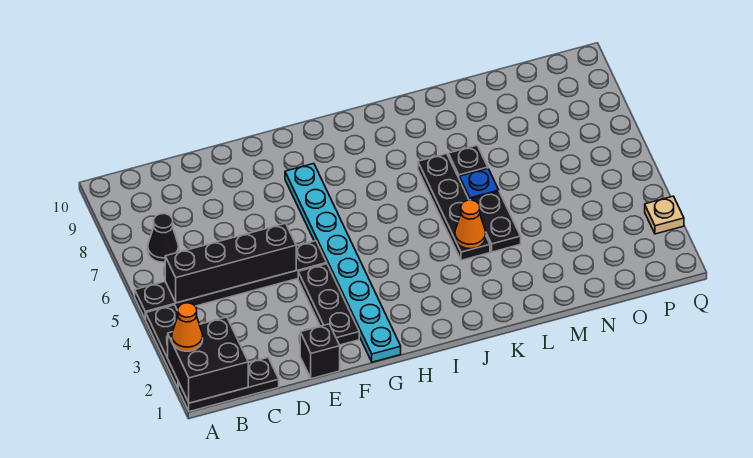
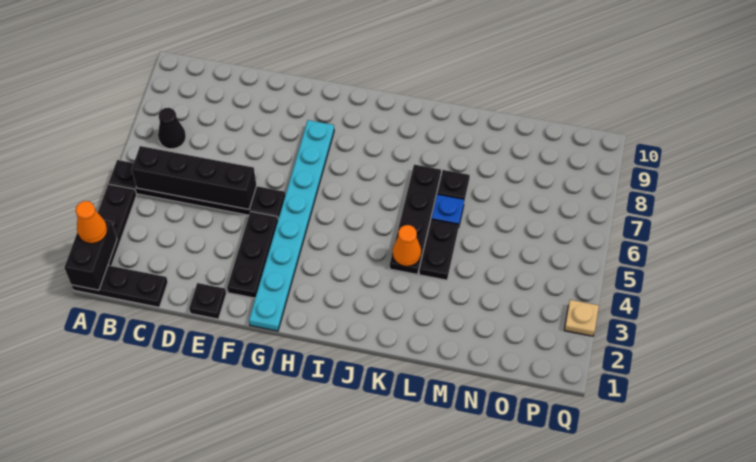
black 2x2 brick [168,317,248,403] -> black 1x2 brick [64,220,117,290]
black 1x1 brick [300,324,340,379] -> black 1x1 plate [189,283,226,319]

